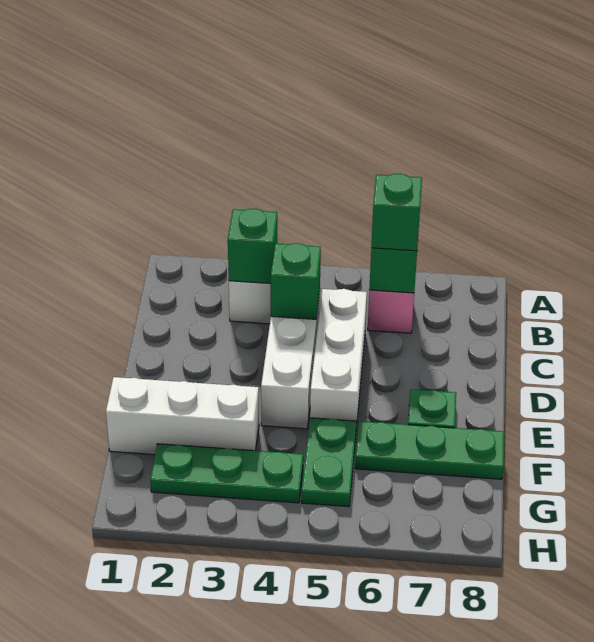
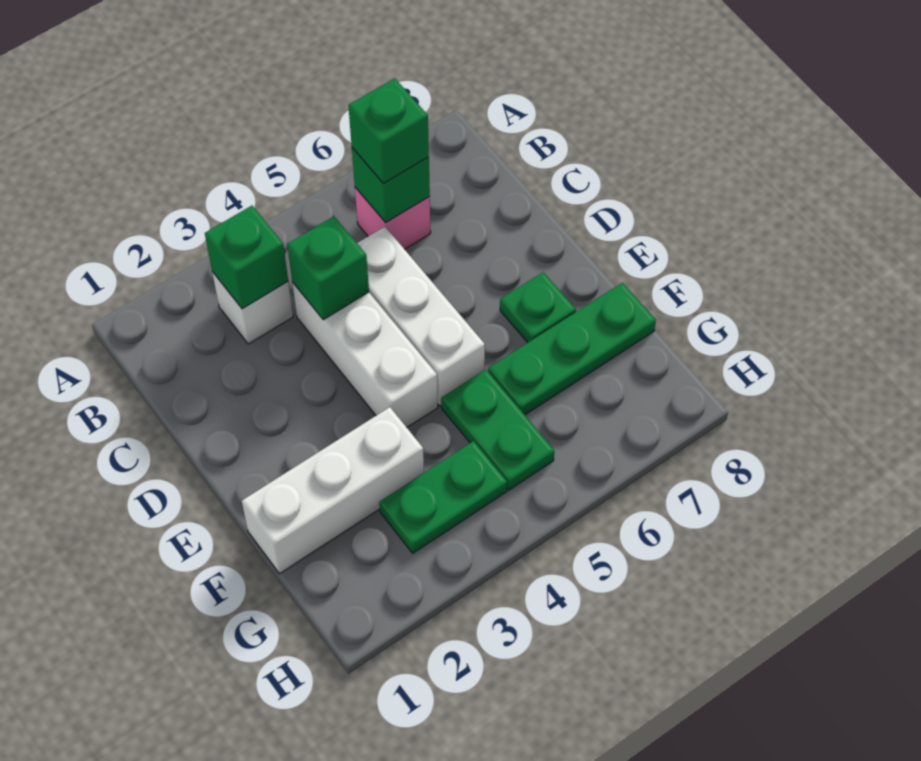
green 1x3 plate [150,444,303,503] -> green 1x2 plate [379,441,507,553]

